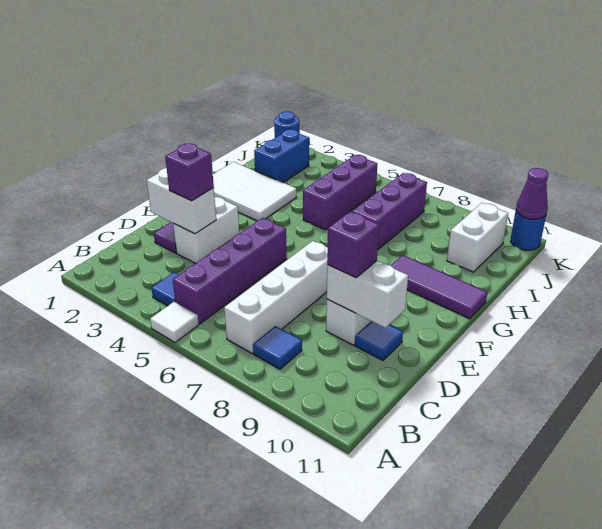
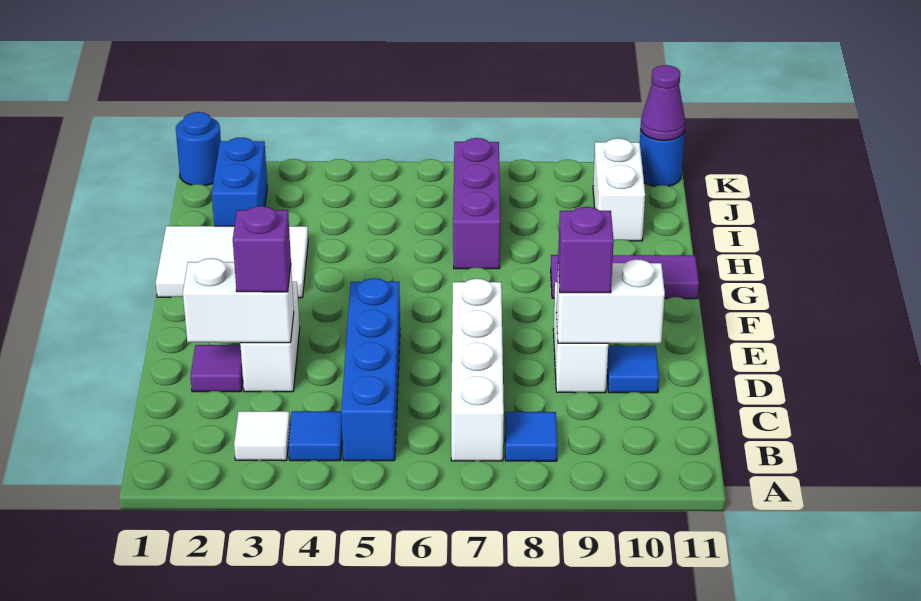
white 1x1 tile [150,302,199,342] -> white 1x1 tile moved to [234,411,290,461]
purple 1x4 brick [173,218,287,324] -> blue 1x4 brick [341,278,400,461]
purple 1x3 brick [303,155,377,230] -> none

